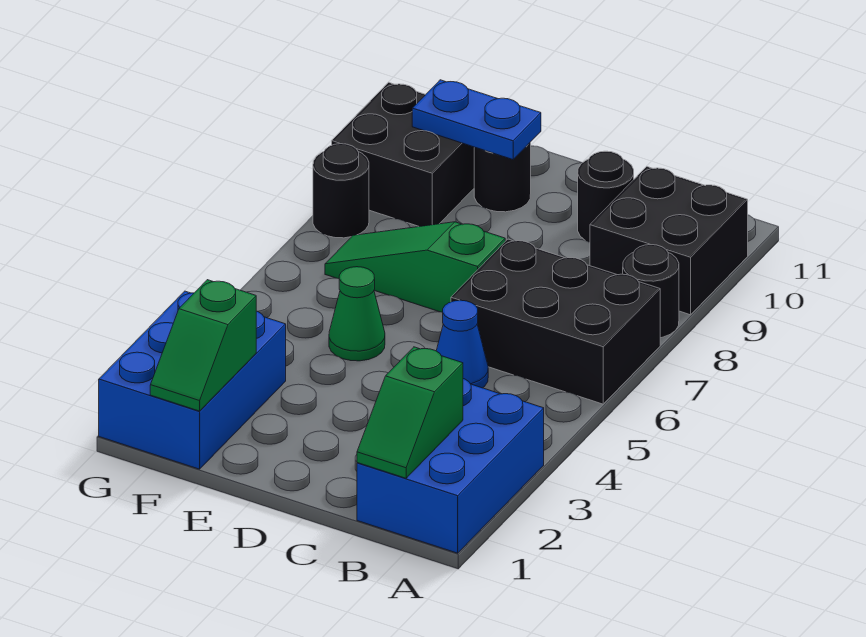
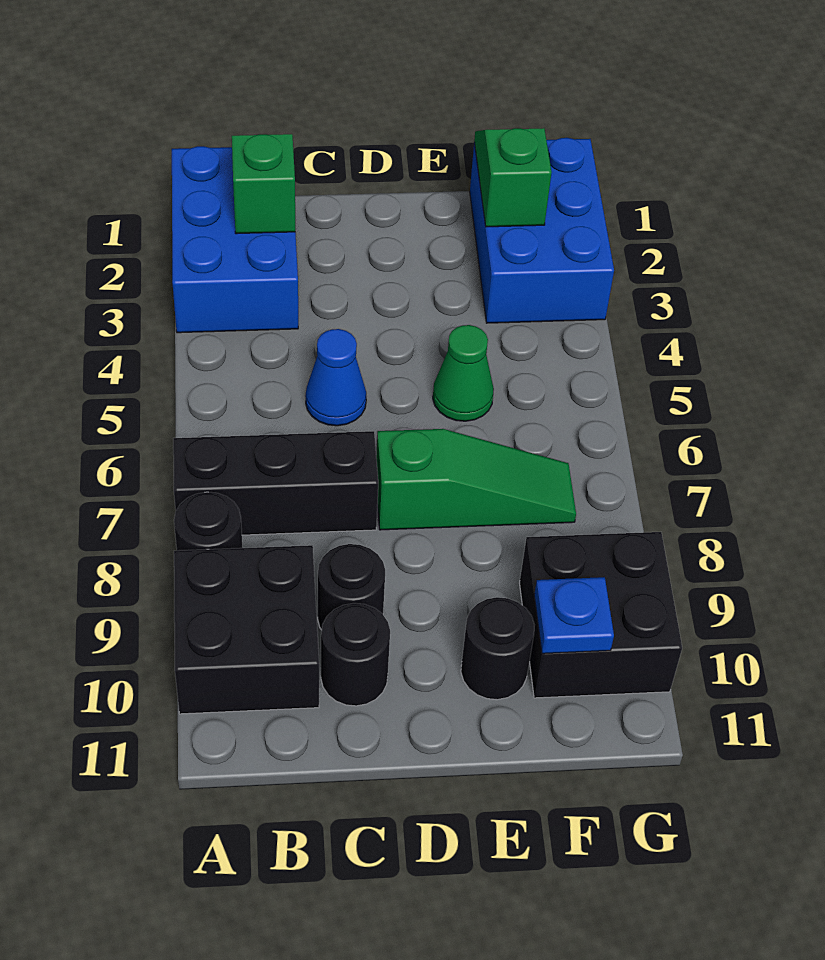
black 2x3 brick [451,239,660,404] -> black 1x3 brick [173,431,378,535]
blue 1x2 plate [412,80,541,160] -> blue 1x1 plate [534,577,614,654]
black 1x1 round brick [313,144,369,238] -> black 1x1 round brick moved to [318,544,385,630]

